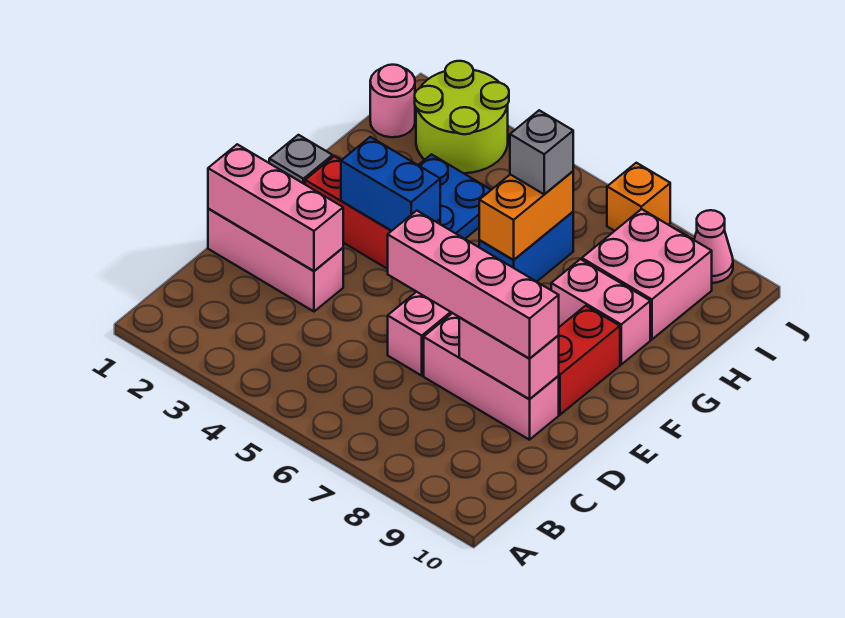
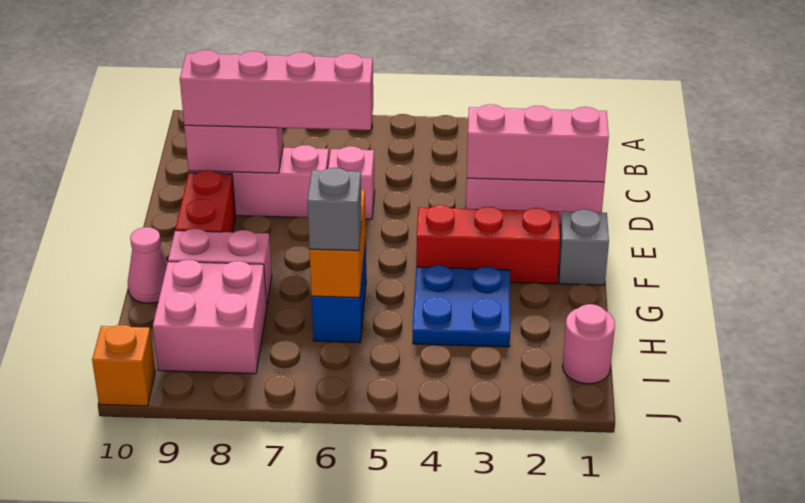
blue 1x2 brick [341,137,440,231] -> none
lime 2x2 round brick [415,61,509,173] -> none
orange 1x1 brick [607,163,670,231] -> orange 1x1 brick moved to [92,325,155,406]
pink 1x1 cone [694,210,733,283] -> pink 1x1 cone moved to [128,227,167,303]

